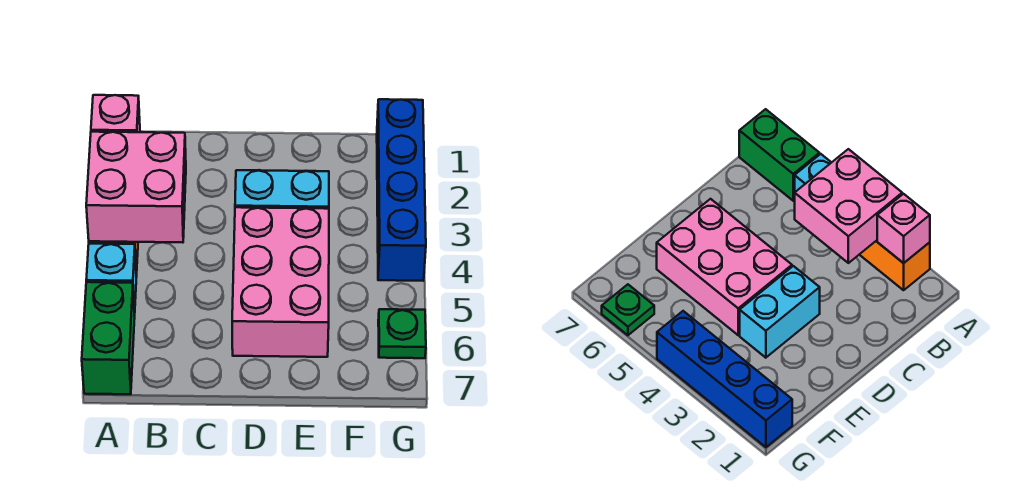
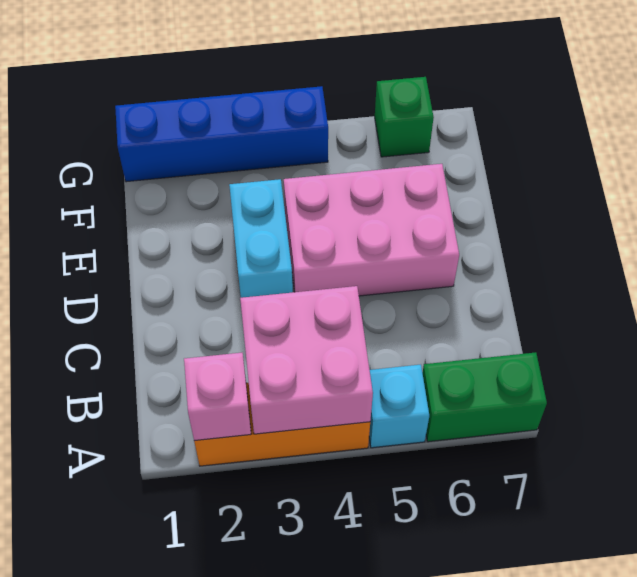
green 1x1 plate [378,309,426,358] -> green 1x1 brick [375,77,434,157]

